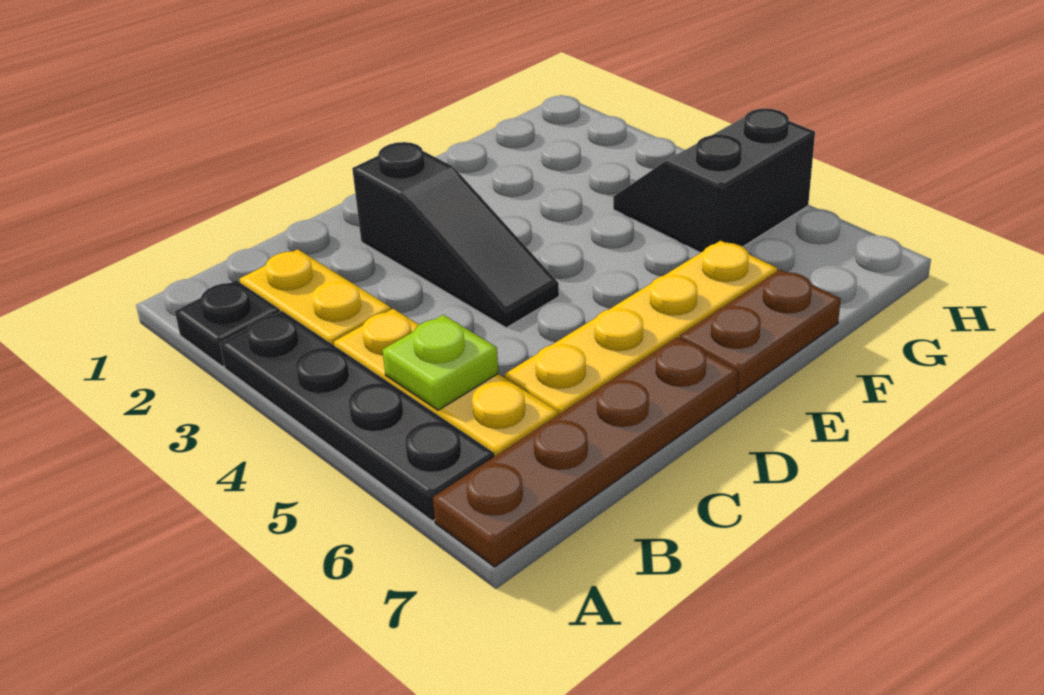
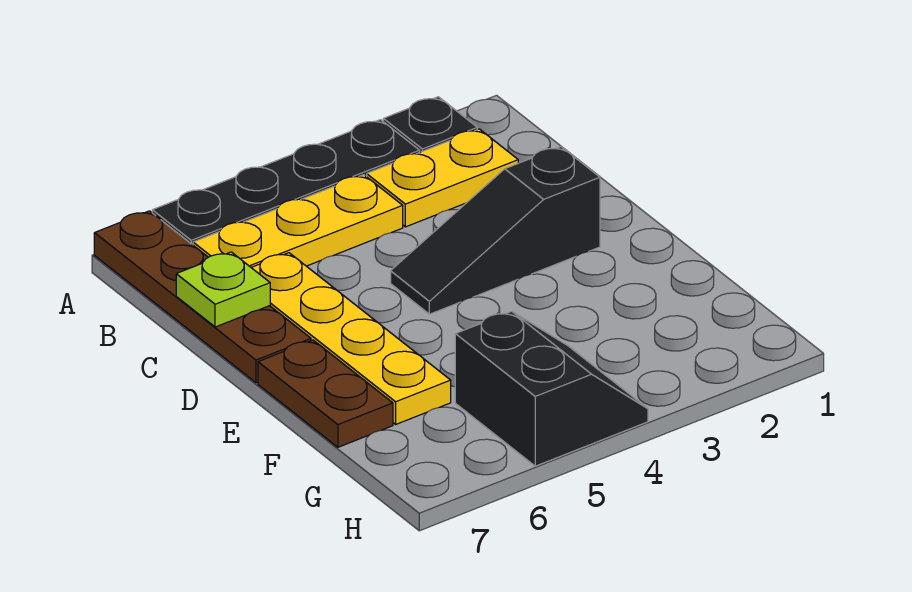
lime 1x1 plate [383,315,498,410] -> lime 1x1 plate moved to [176,252,270,327]

